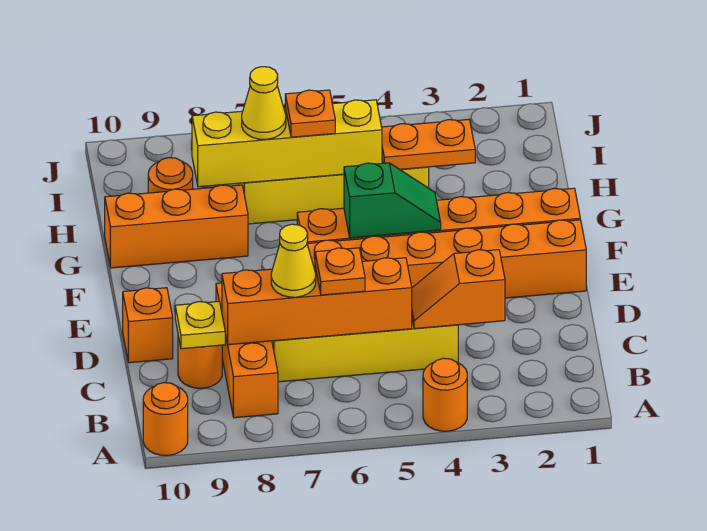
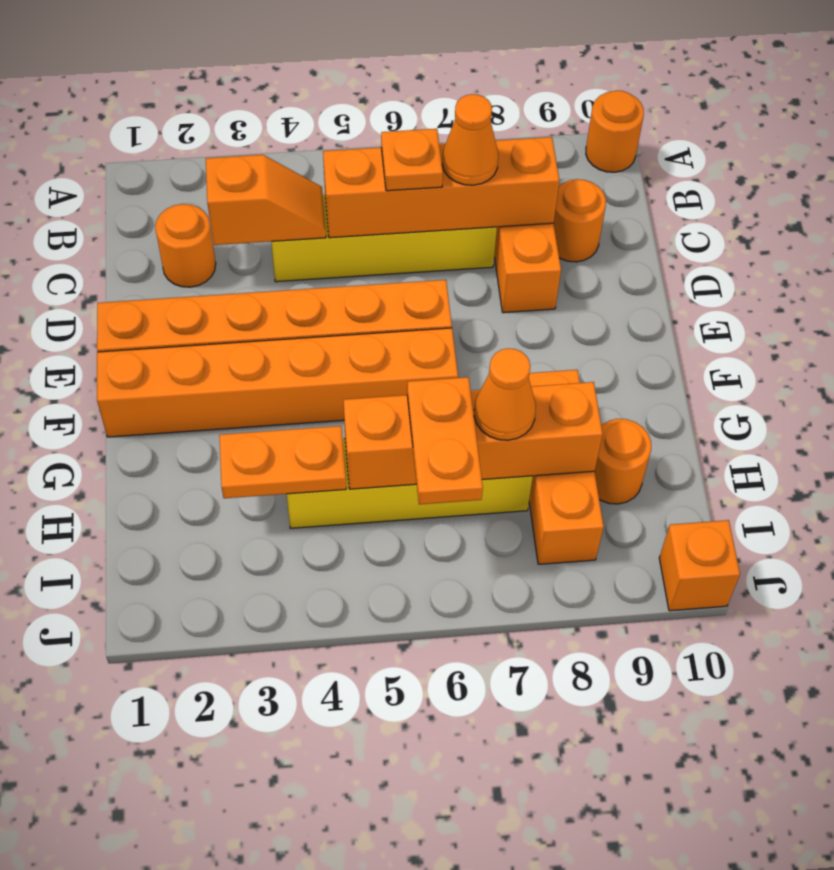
orange 1x1 round brick [423,358,467,431] -> orange 1x1 round brick moved to [155,204,216,287]
yellow 1x1 cone [271,224,316,297] -> orange 1x1 cone [442,94,498,185]
yellow 1x1 plate [175,301,225,349] -> none
orange 1x1 brick [123,288,173,363] -> orange 1x1 brick moved to [659,520,740,611]
green 1x2 slope [344,163,441,238] -> none
orange 1x3 brick [105,185,248,268] -> orange 1x3 brick turned to [529,370,604,564]
yellow 1x4 brick [192,100,382,187] -> orange 1x4 brick [344,382,603,489]
orange 1x1 plate [285,90,335,137] -> orange 1x2 plate [407,377,483,504]
yellow 1x1 cone [242,67,286,139] -> orange 1x1 cone [474,348,536,440]

